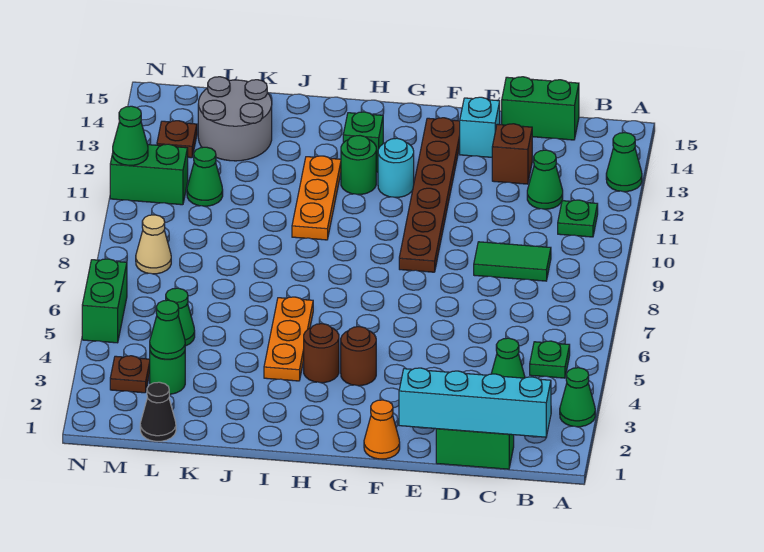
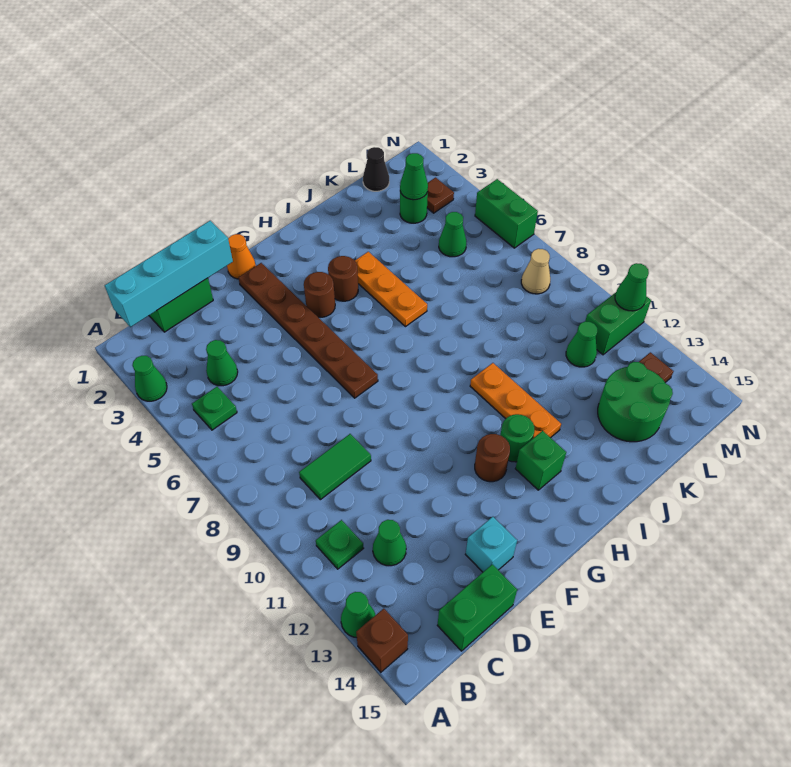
brown 1x1 brick [492,124,532,184] -> brown 1x1 brick moved to [356,609,408,672]
brown 1x6 plate [399,118,460,272] -> brown 1x6 plate moved to [238,263,378,398]
cyan 1x1 round brick [378,138,414,197] -> brown 1x1 round brick [475,434,510,482]
grey 2x2 round brick [198,77,272,161] -> green 2x2 round brick [598,362,673,442]

